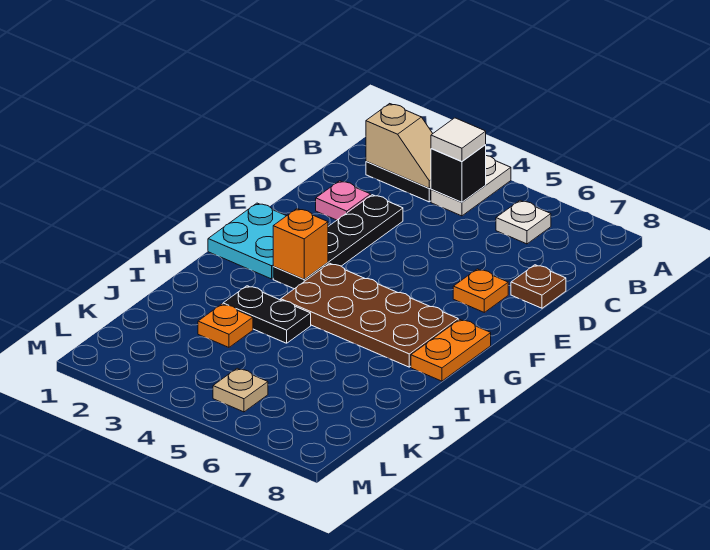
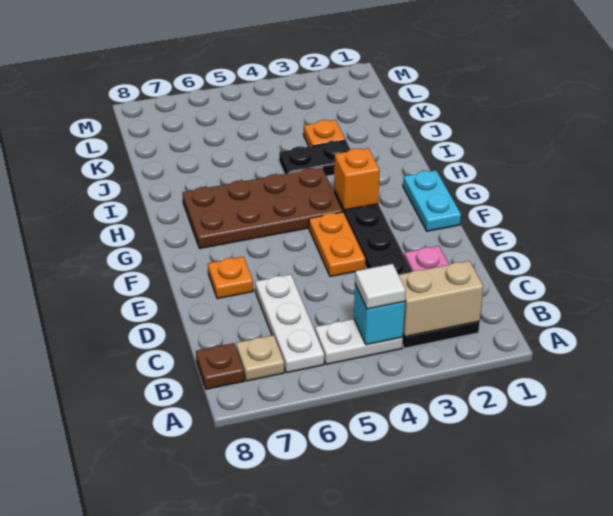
white 1x2 plate [431,156,511,216] -> white 1x2 plate turned to [315,319,403,364]
tan 1x2 slope [366,104,433,188] -> tan 1x2 brick [399,261,484,337]
black 1x1 brick [431,145,486,202] -> cyan 1x1 brick [354,284,405,345]
white 1x1 plate [496,200,551,244] -> white 1x3 plate [255,274,324,373]
brown 1x1 plate [511,265,566,308] -> brown 1x1 plate moved to [196,343,244,389]
cyan 2x2 plate [208,203,286,279] -> cyan 1x2 plate [403,170,461,231]
orange 1x2 plate [411,319,491,381] -> orange 1x2 plate moved to [309,212,365,277]
tan 1x1 plate [213,368,268,412] -> tan 1x1 plate moved to [236,335,284,381]

